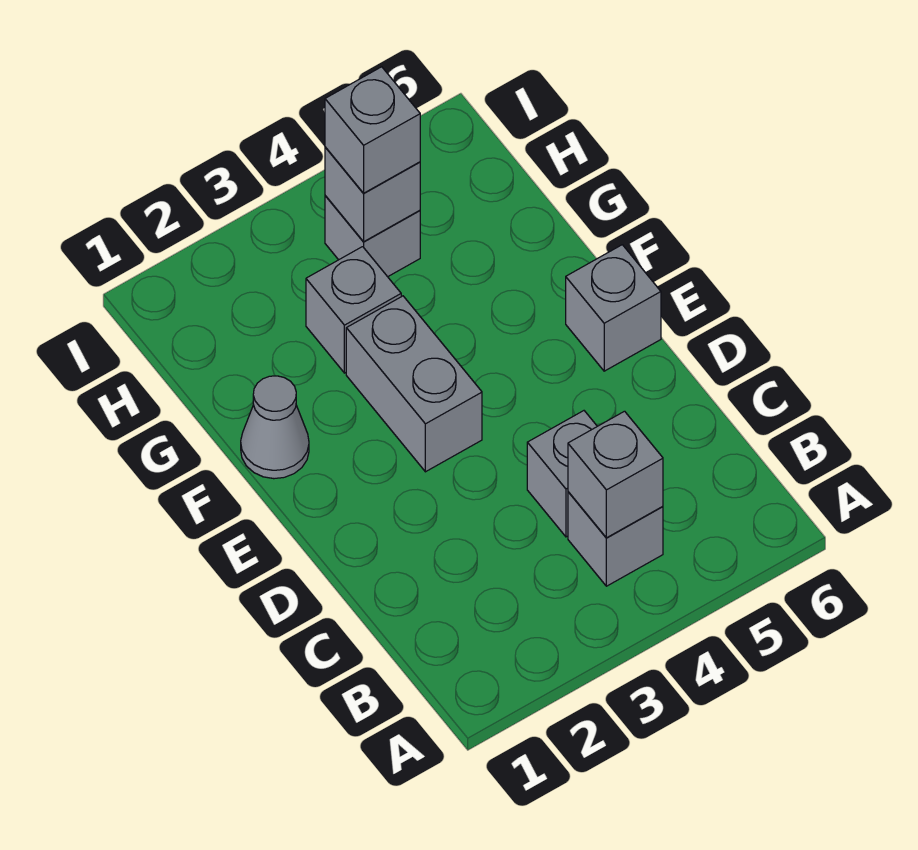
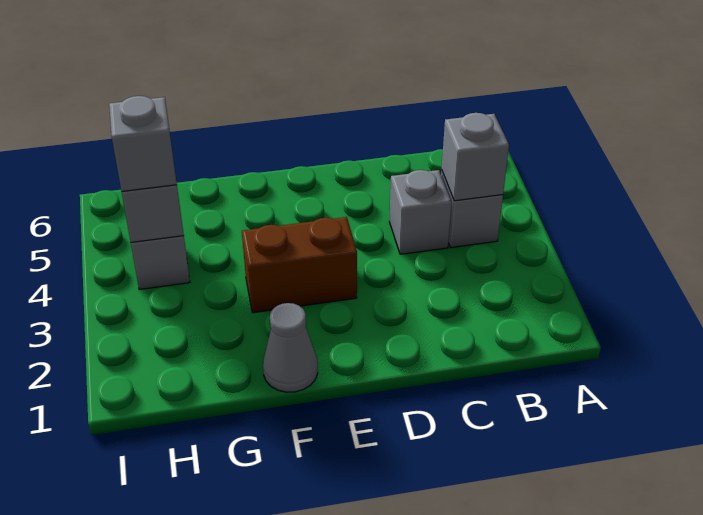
grey 1x2 brick [346,296,482,472] -> brown 1x2 brick [242,217,357,313]
grey 1x1 brick [566,245,661,371] -> none
grey 1x1 brick [306,247,401,373] -> none

